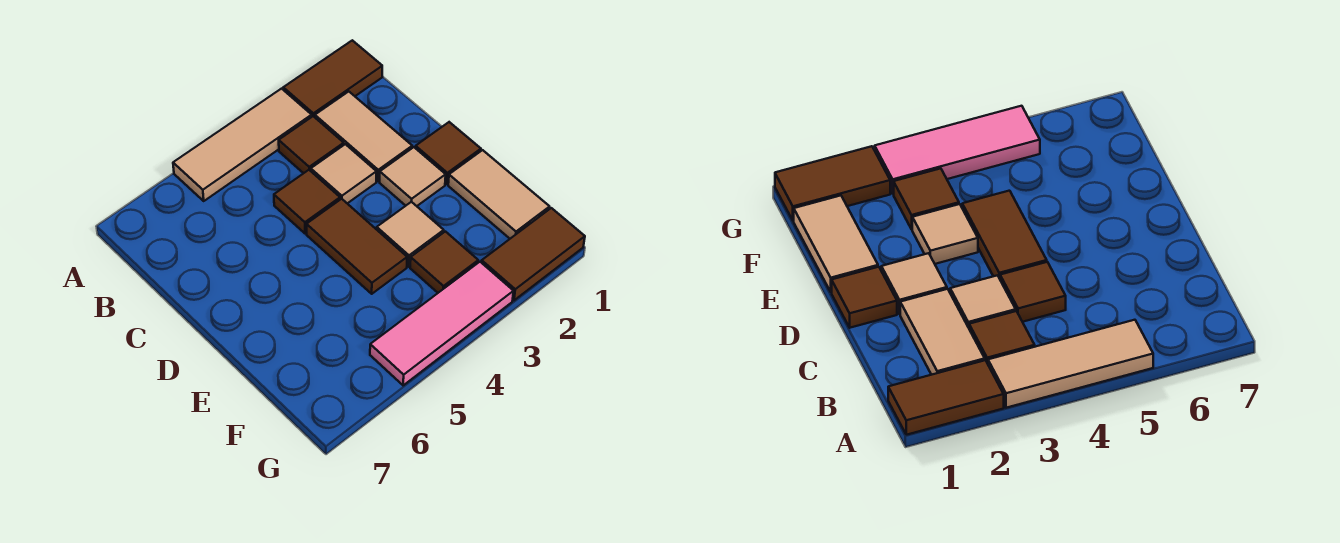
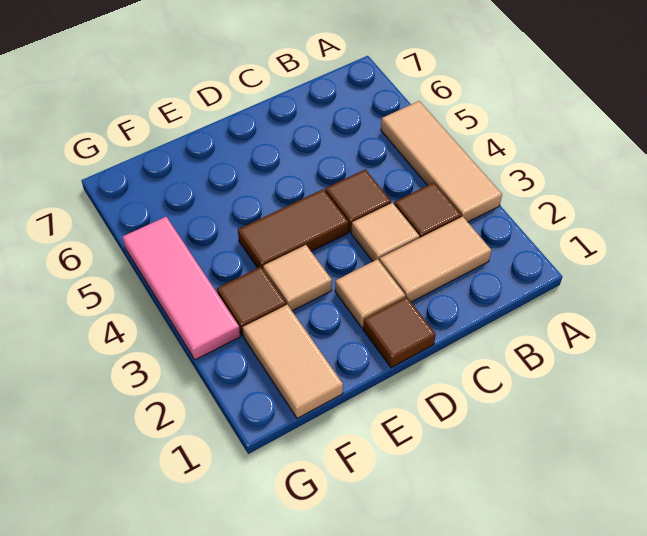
brown 1x2 tile [283,40,382,117] -> none
tan 1x2 tile [448,150,550,239] -> tan 1x2 tile turned to [243,305,343,418]
brown 1x2 tile [482,208,585,300] -> none

